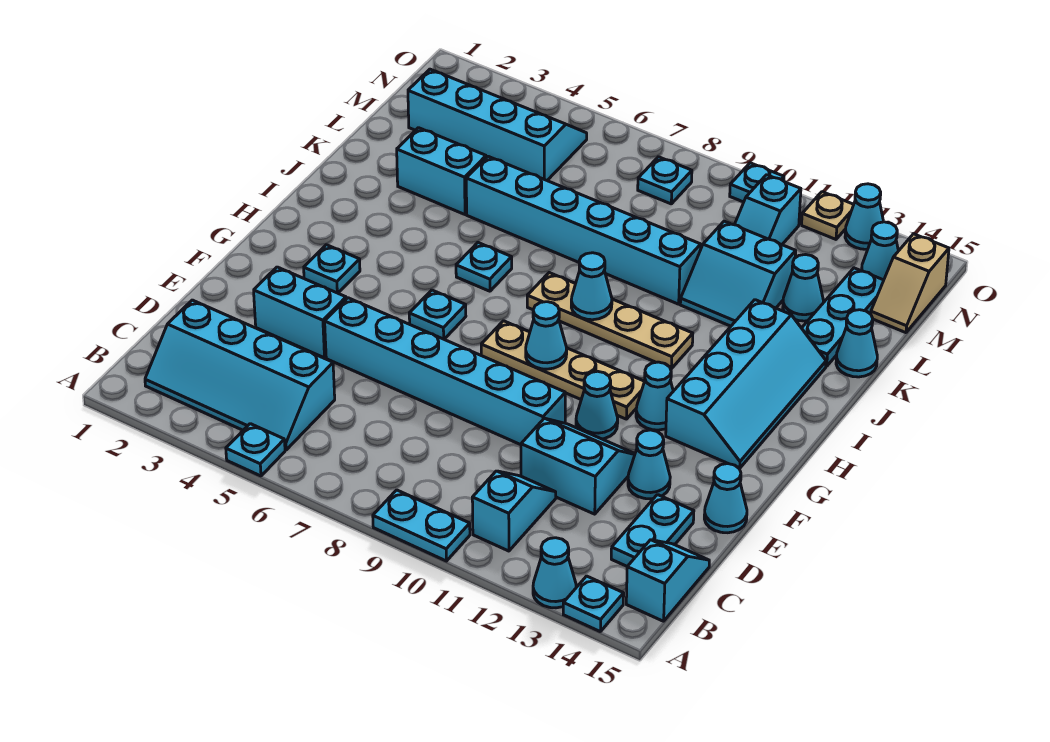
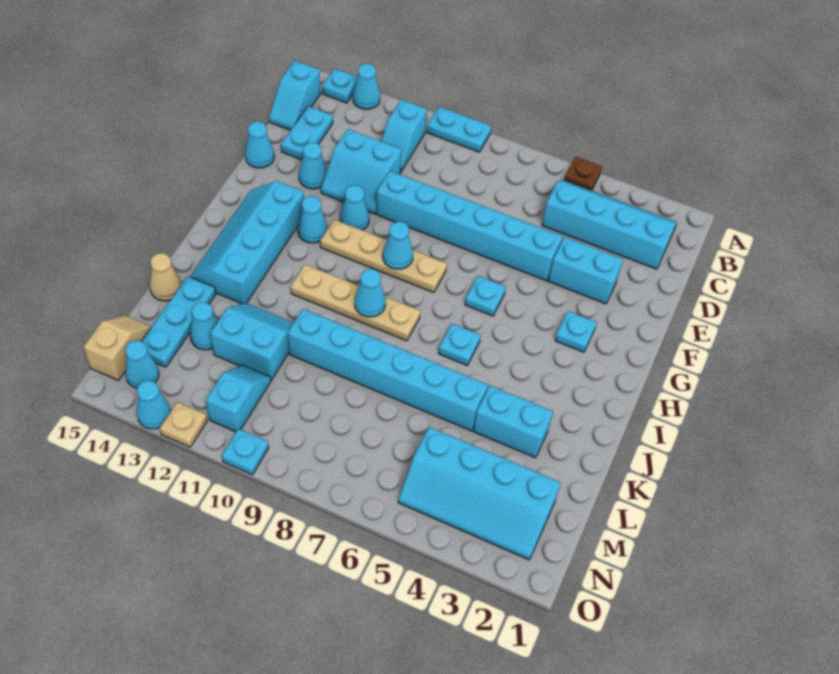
cyan 1x1 plate [226,424,285,476] -> brown 1x1 plate [565,157,602,190]
cyan 1x1 cone [836,310,877,377] -> tan 1x1 cone [150,253,181,301]
cyan 1x1 plate [638,157,692,204] -> none

